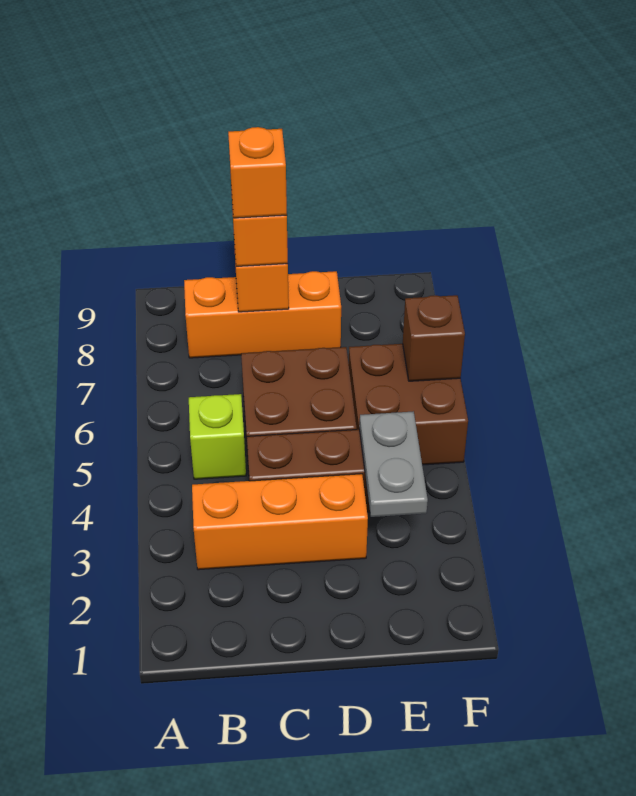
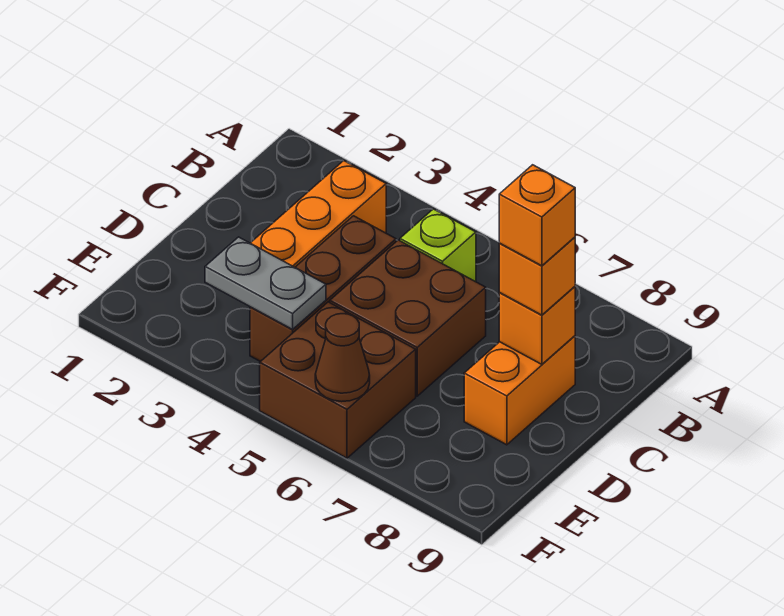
orange 1x3 brick [184,271,341,358] -> orange 1x2 brick [464,336,575,445]
brown 1x1 brick [403,295,465,381] -> brown 1x1 cone [315,314,370,402]

